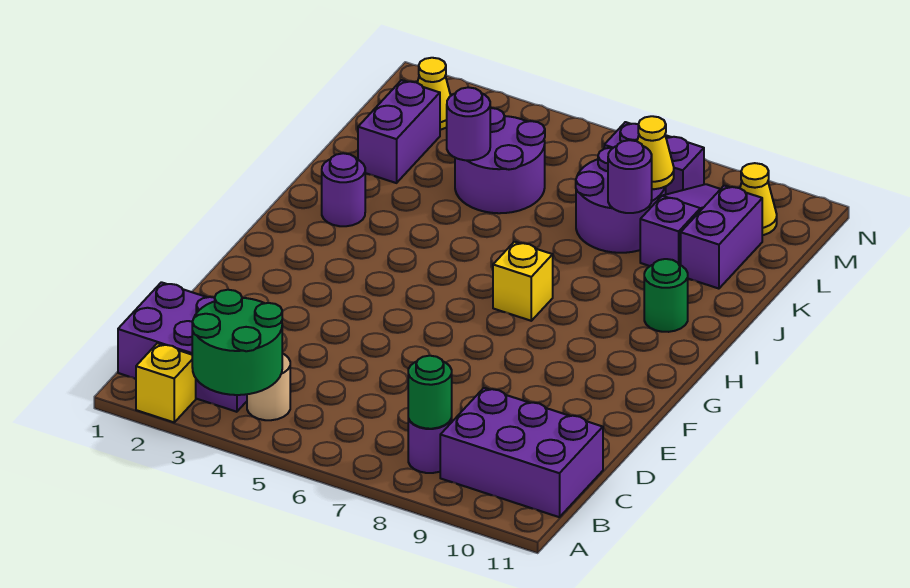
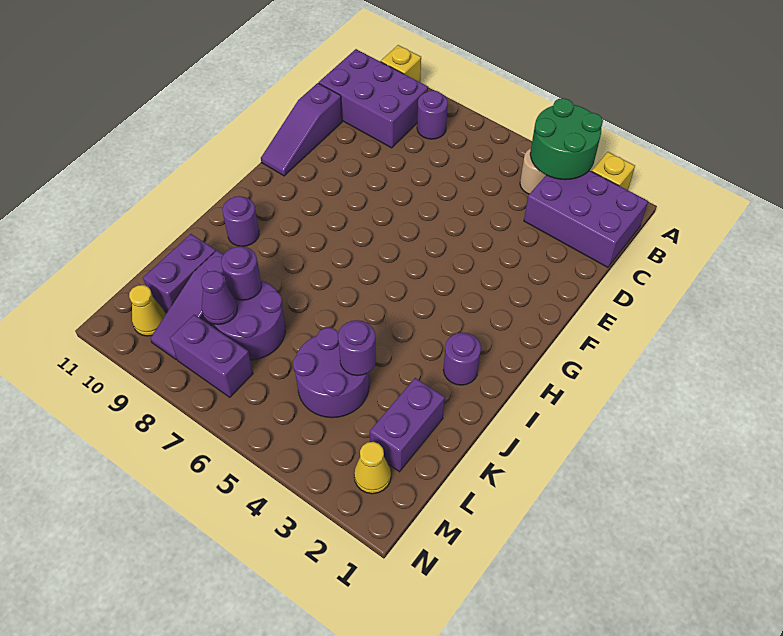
green 1x1 round brick [408,355,452,429] -> none
none -> purple 1x3 slope [261,83,342,176]
yellow 1x1 brick [493,242,553,321] -> yellow 1x1 brick moved to [381,45,421,82]
green 1x1 round brick [644,259,688,332] -> purple 1x1 round brick [222,196,259,246]
yellow 1x1 cone [637,116,674,189] -> purple 1x1 cone [201,271,237,324]

